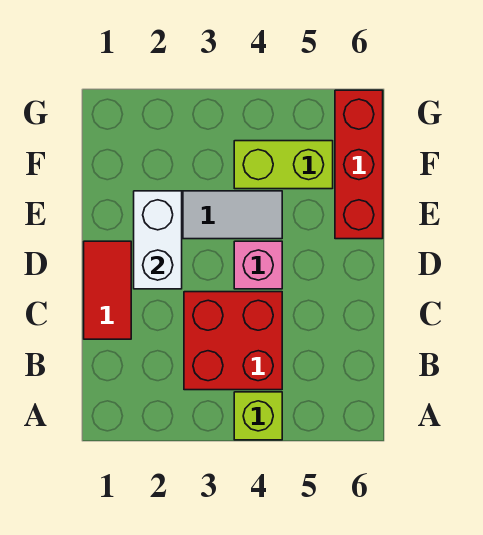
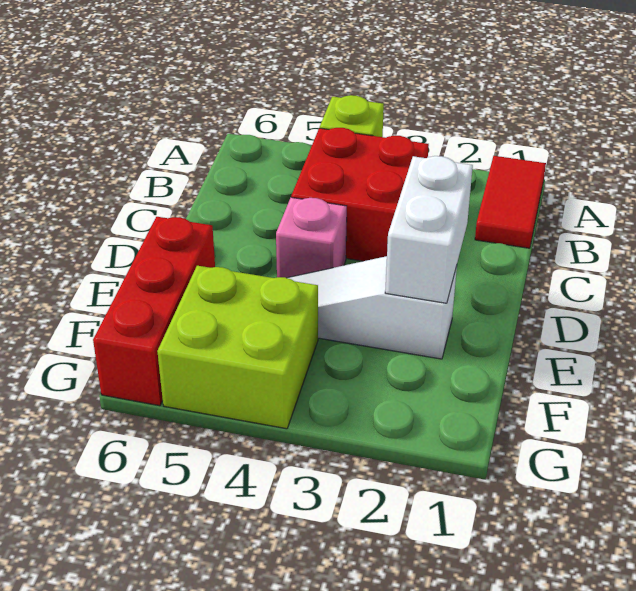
red 1x2 tile [84,241,131,339] -> red 1x2 tile moved to [475,156,546,248]
lime 1x2 brick [234,141,333,189] -> lime 2x2 brick [157,266,318,429]

